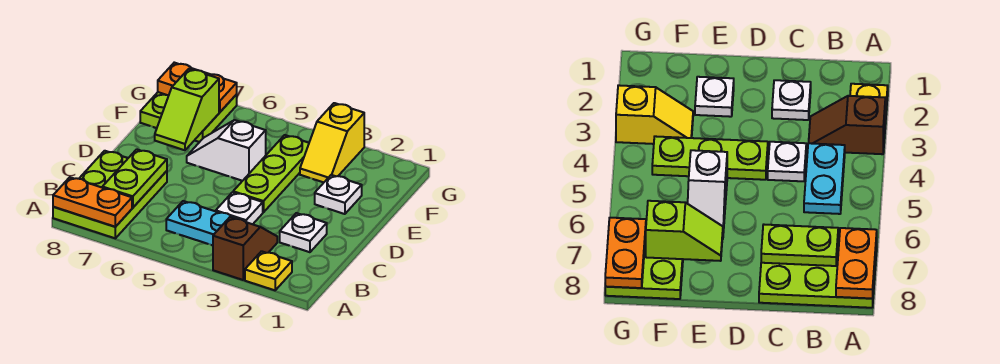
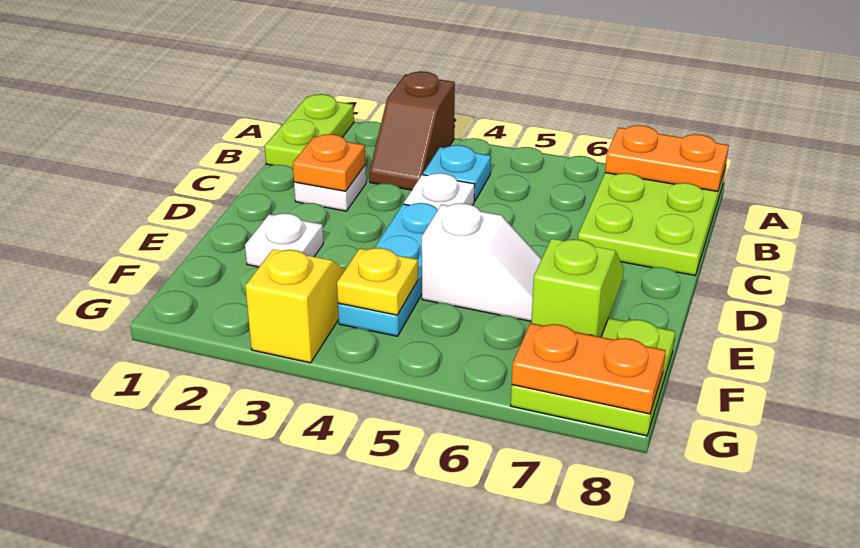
yellow 1x1 plate [245,251,292,290] -> yellow 1x1 plate moved to [337,248,418,315]
cyan 1x2 plate [166,201,237,245] -> cyan 1x1 plate [423,145,491,201]
lime 1x2 plate [102,149,167,208] -> lime 1x2 plate moved to [265,94,354,168]
none -> orange 1x1 plate [293,134,365,191]
lime 1x3 plate [233,135,309,212] -> cyan 1x3 plate [338,203,438,336]

